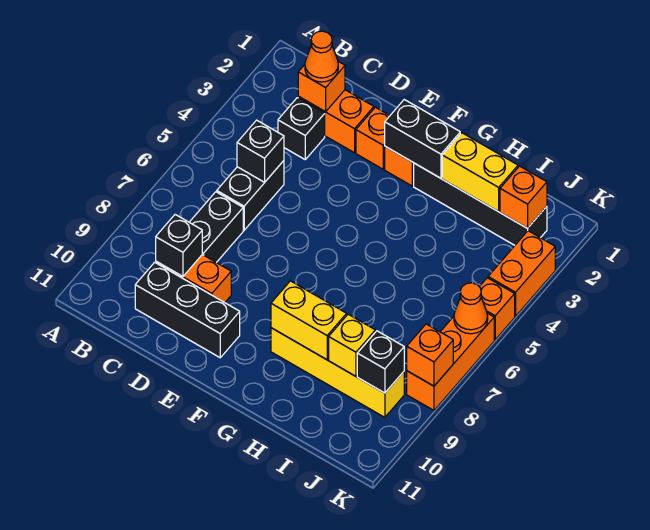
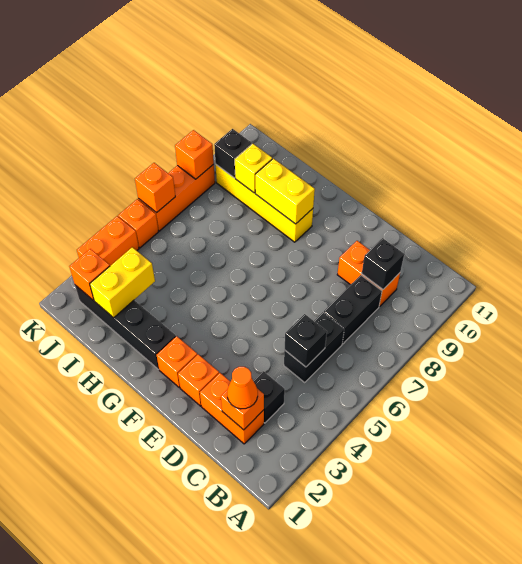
black 1x3 brick [135,262,240,358] -> none
black 1x2 brick [385,100,460,178] -> none
yellow 1x2 brick [442,133,518,212] -> yellow 1x2 brick turned to [90,247,155,318]
orange 1x1 cone [454,283,488,334] -> orange 1x1 brick [135,163,175,213]

